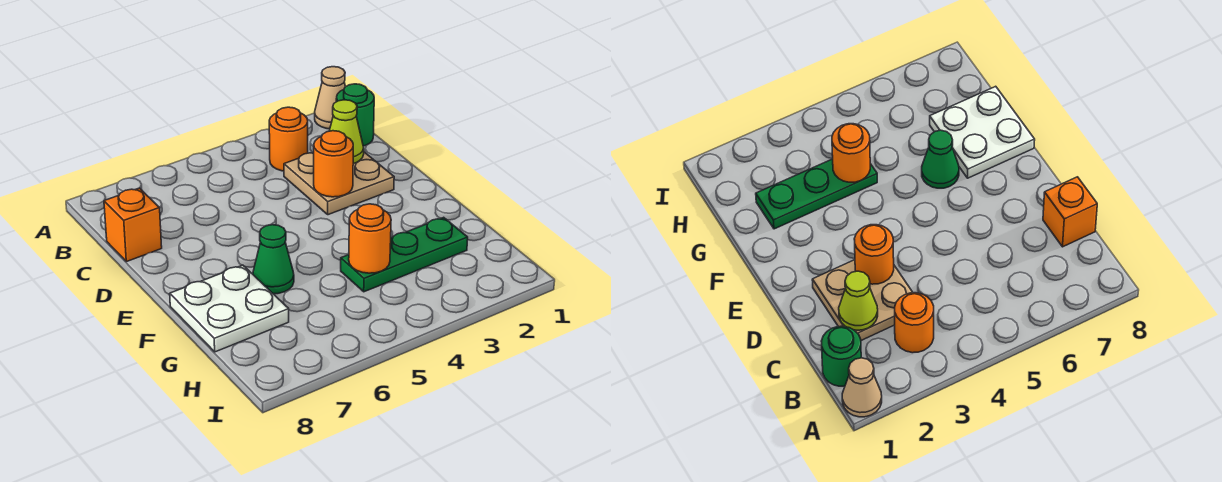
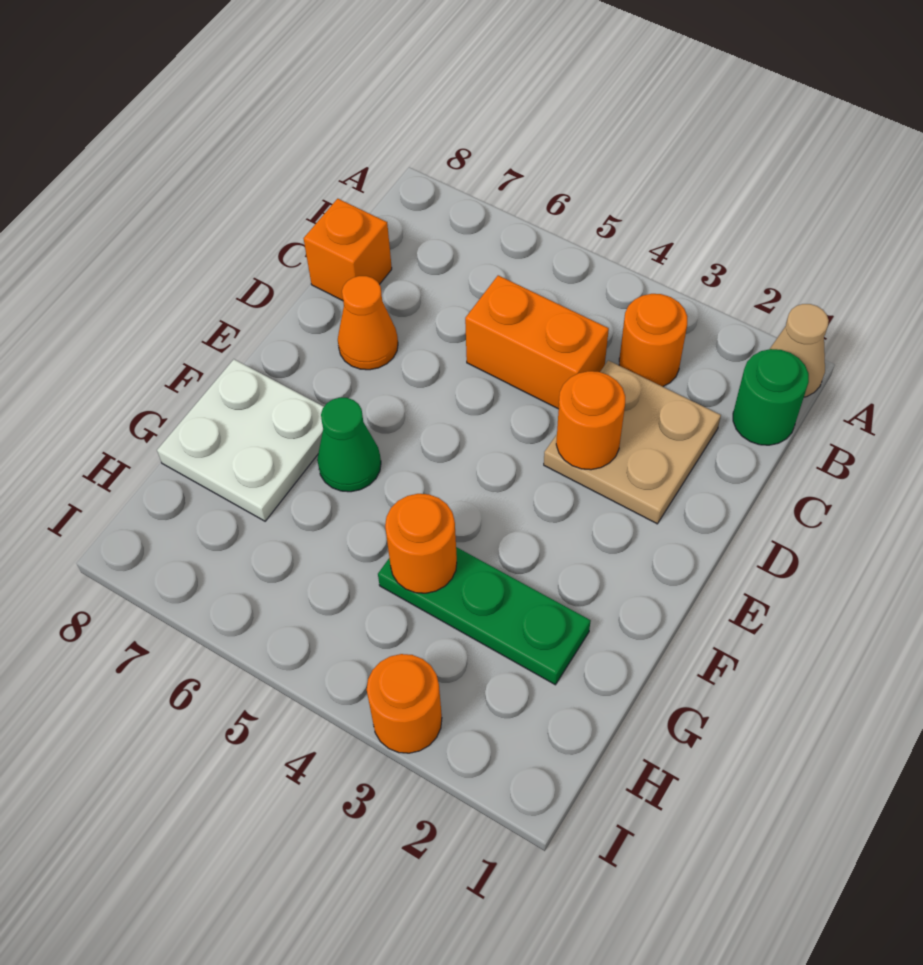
lime 1x1 cone [329,100,364,163] -> none
none -> orange 1x2 brick [465,275,609,409]
none -> orange 1x1 cone [338,276,398,370]
none -> orange 1x1 round brick [367,654,442,753]

